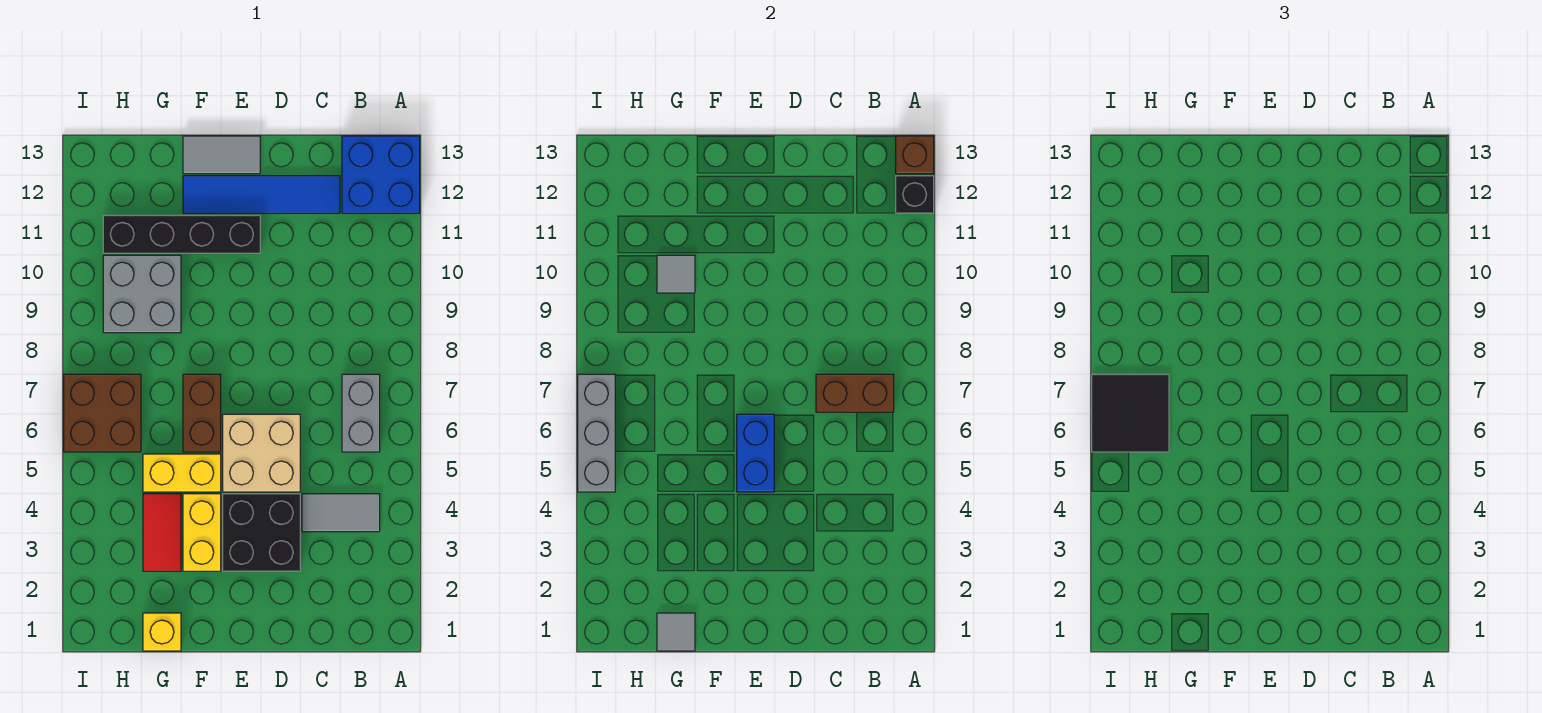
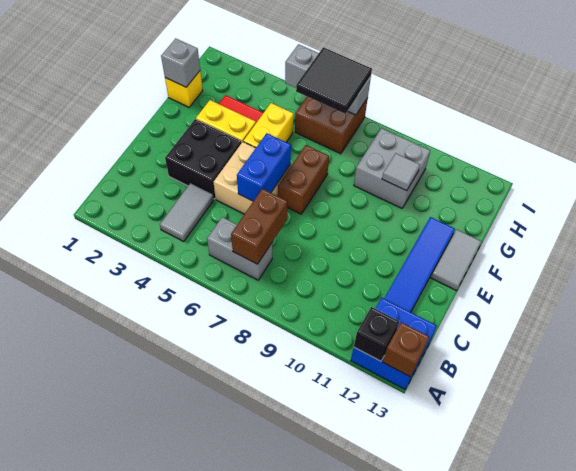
blue 1x2 brick [737,414,774,492] -> blue 1x2 brick turned to [237,133,291,201]
black 1x4 brick [103,215,260,253] -> none
brown 1x2 brick [183,374,221,452] -> brown 1x2 brick turned to [278,145,329,214]
grey 1x1 tile [657,613,695,651] -> grey 1x1 brick [161,38,200,87]

